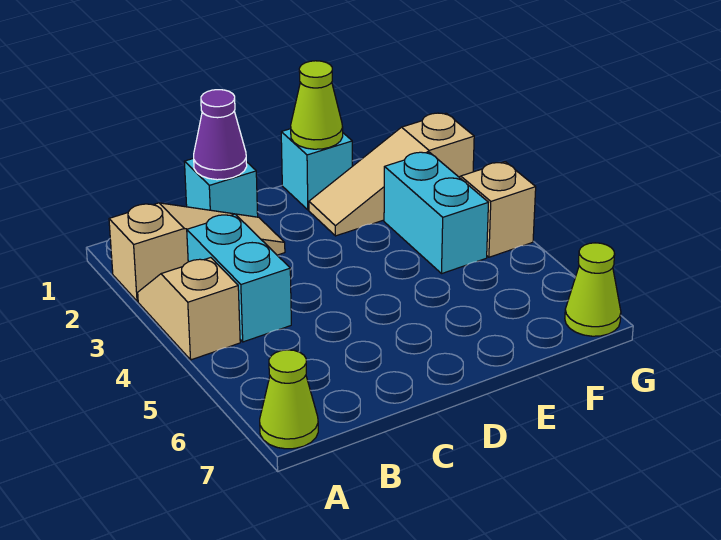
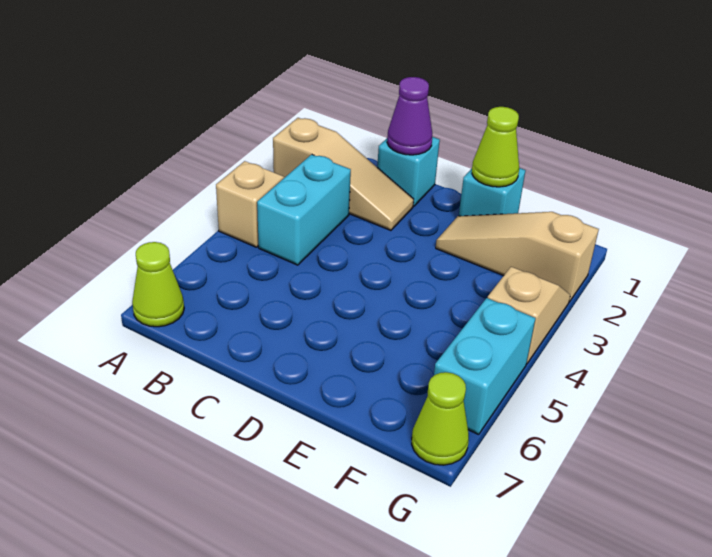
cyan 1x2 brick [384,152,488,273] -> cyan 1x2 brick moved to [434,298,536,434]

